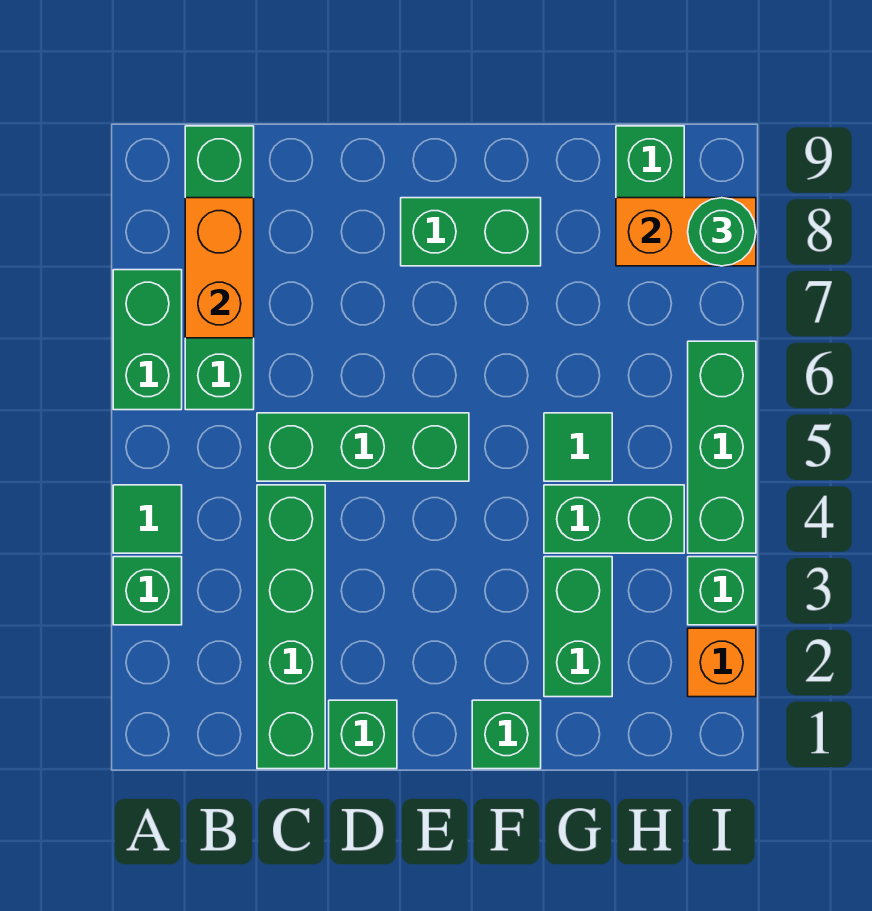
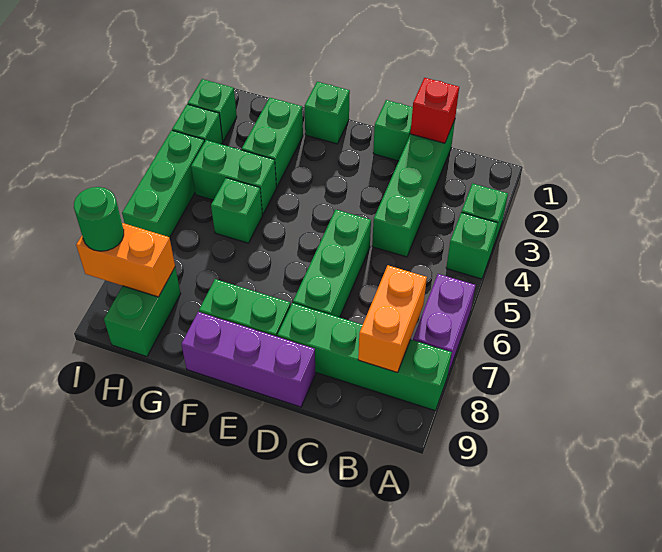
green 1x1 tile [113,485,182,553] -> green 1x1 brick [446,212,498,279]
green 1x2 brick [113,270,182,410] -> purple 1x2 brick [413,274,476,374]
green 1x4 brick [185,126,254,410] -> green 1x4 brick turned to [277,303,452,411]
none -> red 1x1 brick [410,78,459,143]
green 1x3 brick [257,413,469,481] -> green 1x3 brick turned to [293,210,371,317]
none -> purple 1x3 brick [181,312,315,407]
green 1x1 tile [544,413,612,481] -> green 1x1 brick [211,178,262,243]
orange 1x1 brick [688,628,756,697] -> green 1x1 brick [188,79,237,141]

